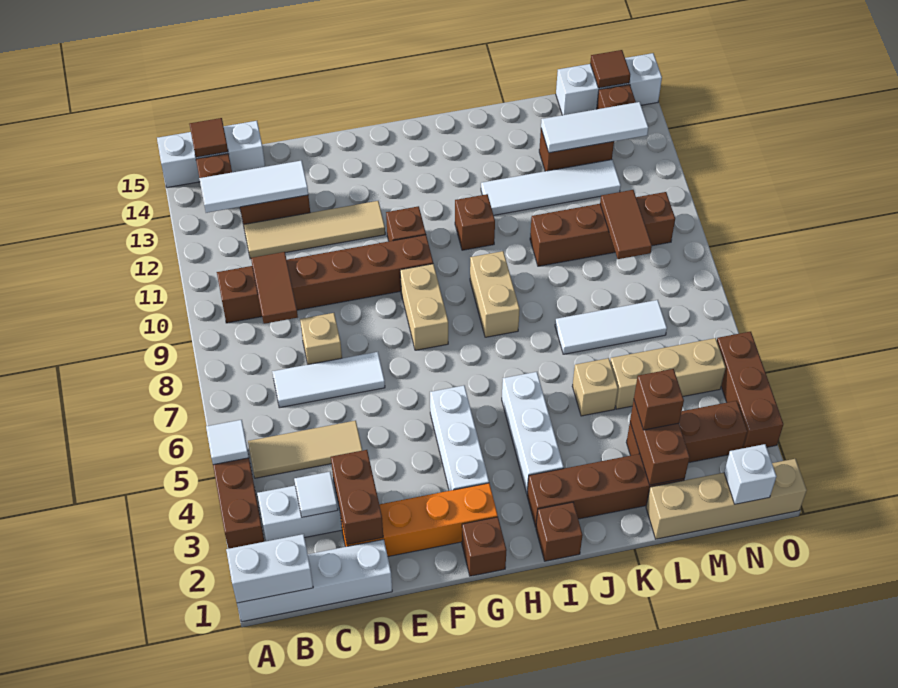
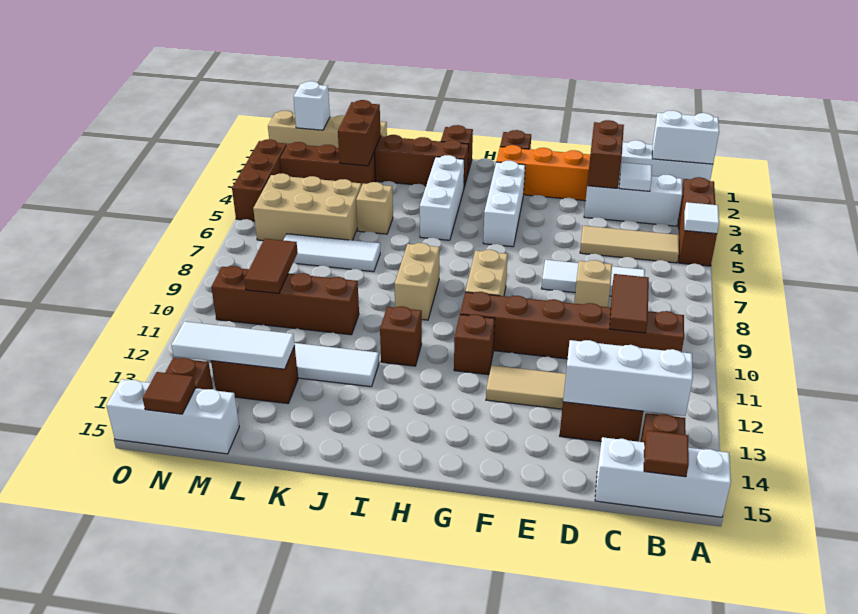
white 1x3 tile [199,161,308,213] -> white 1x3 brick [563,340,693,416]
brown 1x1 brick [634,369,684,430] -> none
tan 1x3 brick [610,338,726,409] -> tan 2x3 brick [253,173,361,241]

